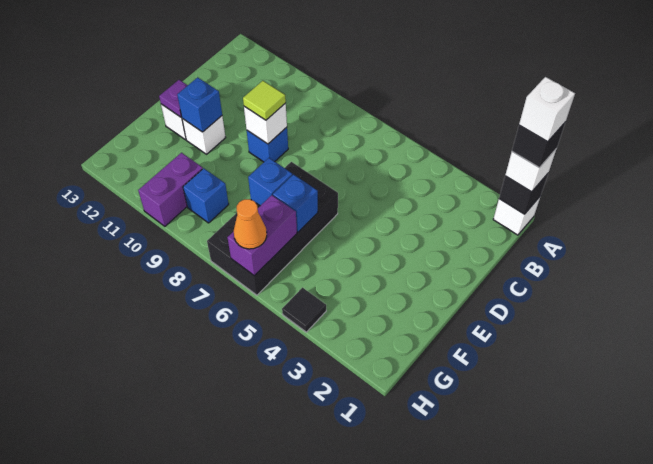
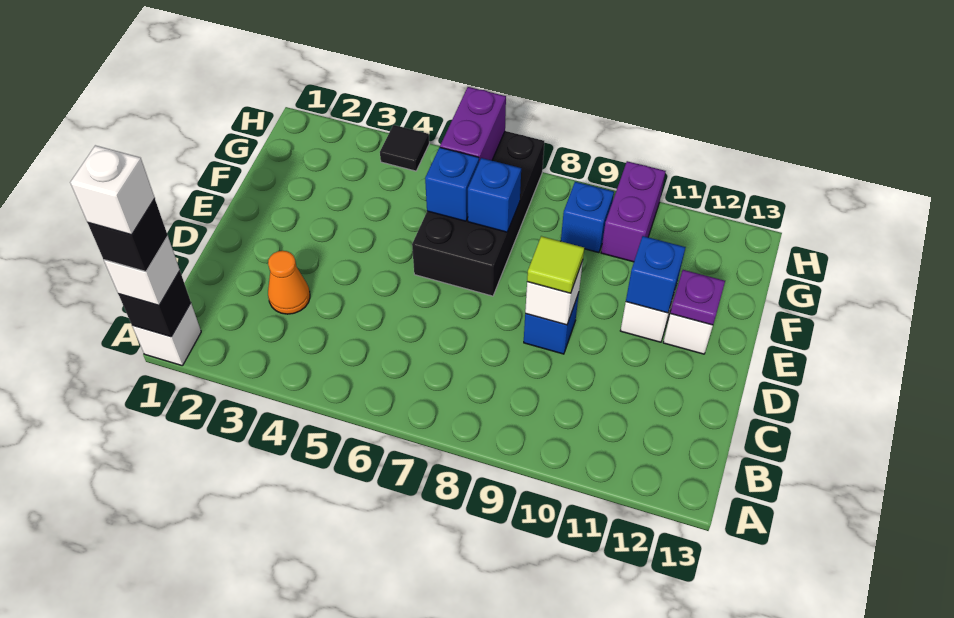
orange 1x1 cone [234,199,267,249] -> orange 1x1 cone moved to [268,251,310,314]

